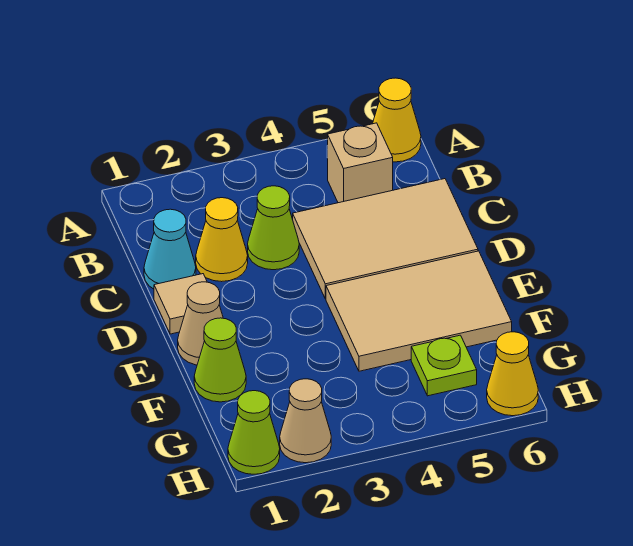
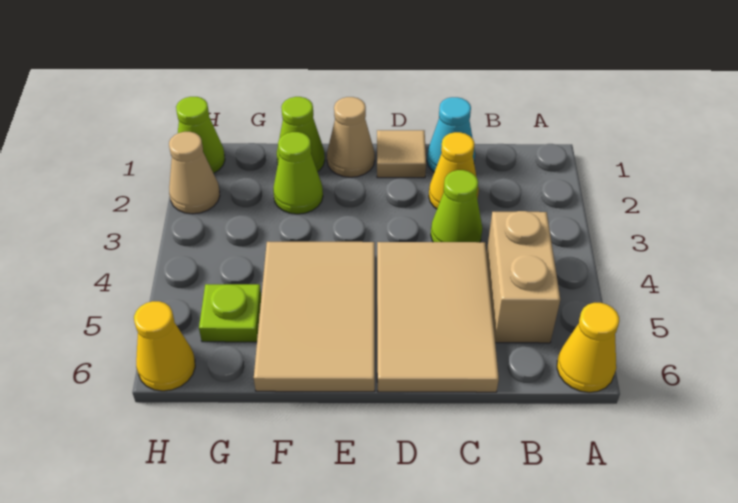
tan 1x1 brick [328,123,393,203] -> tan 1x2 brick [487,211,560,343]
none -> lime 1x1 cone [273,132,323,214]

